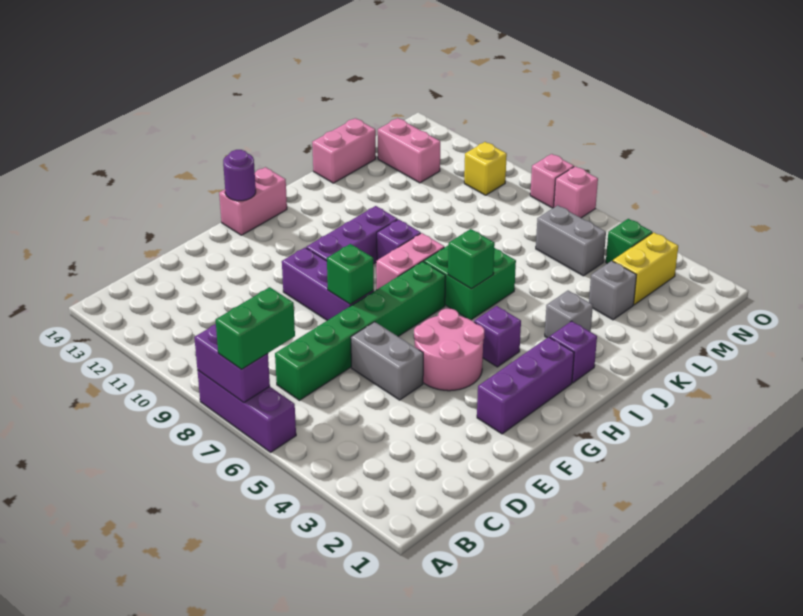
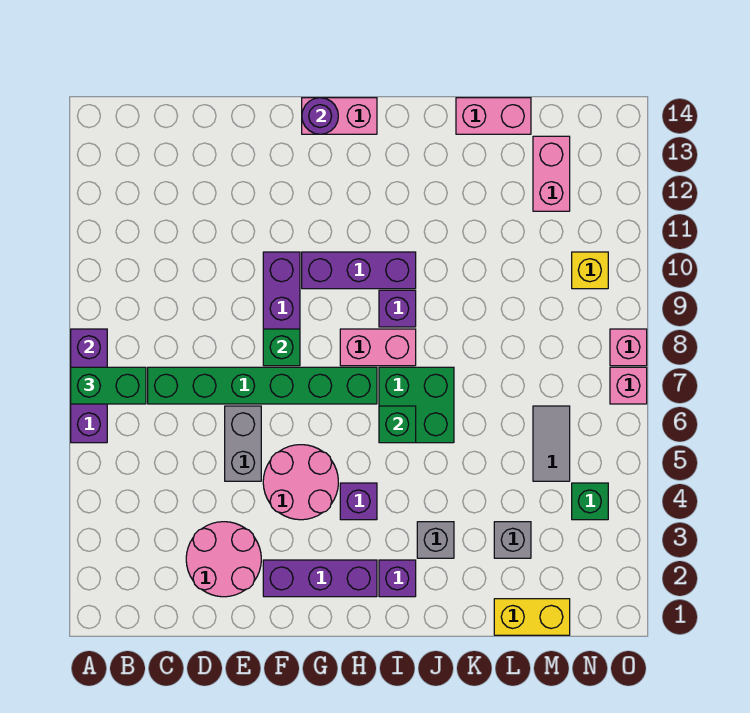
none -> pink 2x2 round brick [186,522,261,597]
yellow 1x2 brick [613,232,678,305] -> yellow 1x2 brick moved to [494,599,570,635]
grey 1x2 brick [536,205,606,276] -> grey 1x2 tile [533,406,570,481]

